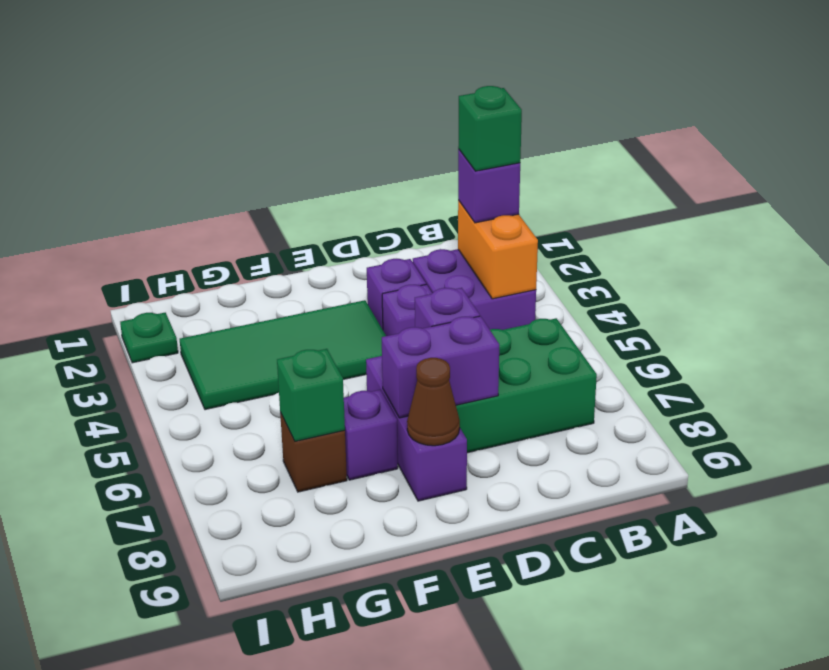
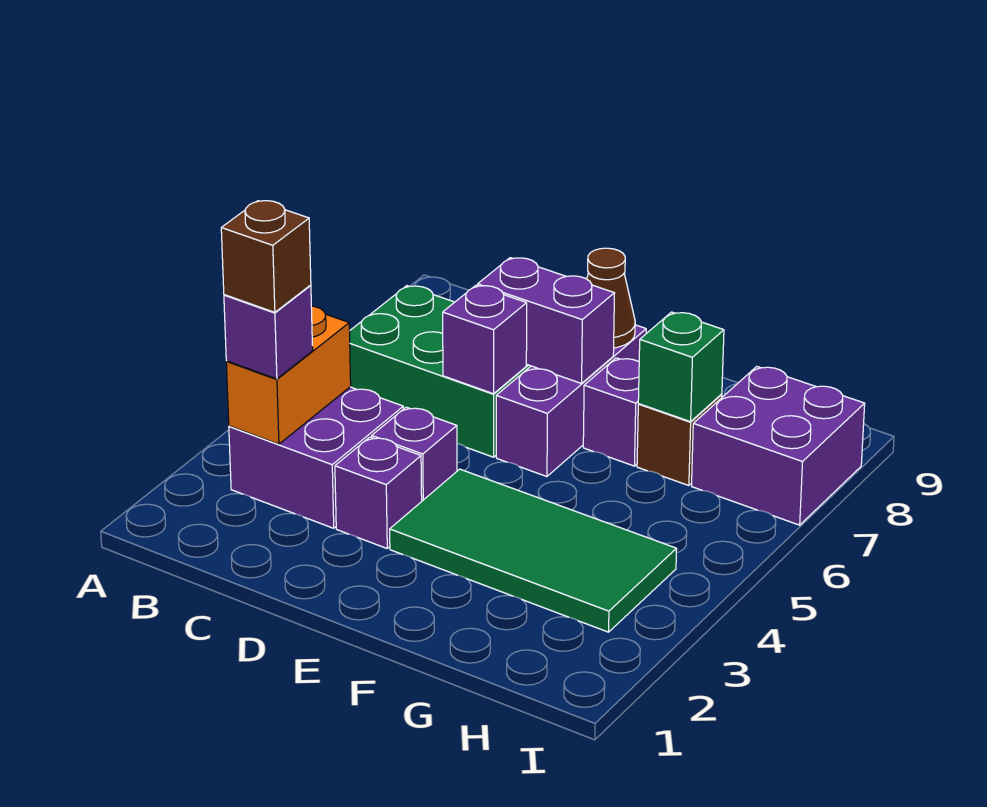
green 1x1 brick [458,86,522,171] -> brown 1x1 brick [221,201,311,312]
none -> purple 2x2 brick [692,367,865,525]
green 1x1 plate [120,313,178,363] -> none

